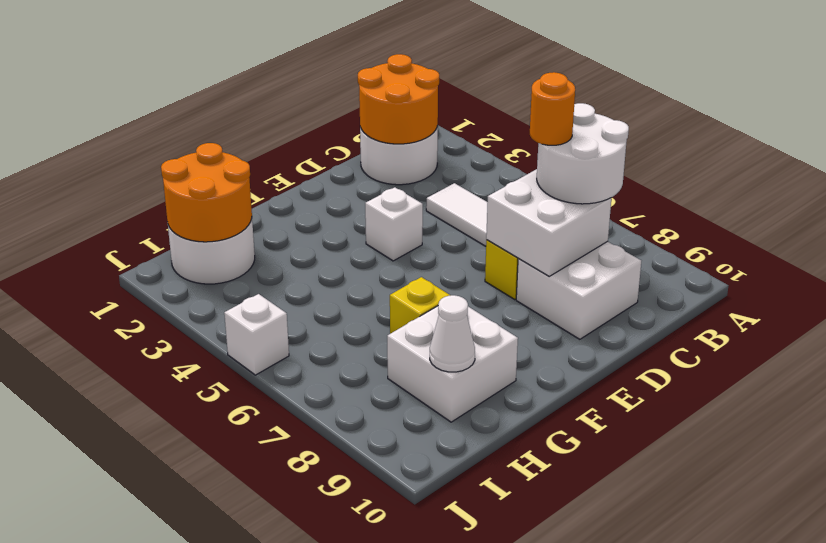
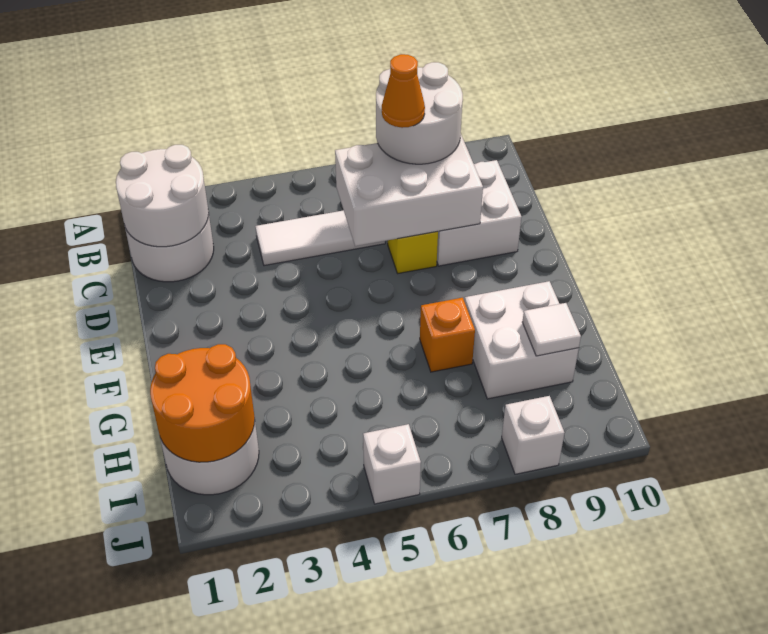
orange 2x2 round brick [358,54,439,144] -> white 2x2 round brick [116,145,209,247]
white 2x2 brick [486,169,611,276] -> white 2x3 brick [335,135,483,246]
orange 1x1 round brick [530,72,575,145] -> orange 1x1 cone [382,54,425,128]
white 1x1 brick [365,187,423,261] -> white 1x1 brick moved to [502,396,564,474]
yellow 1x1 brick [390,277,451,334] -> orange 1x1 brick [420,298,475,372]
white 1x1 cone [430,295,475,372] -> white 1x1 tile [522,303,581,356]

